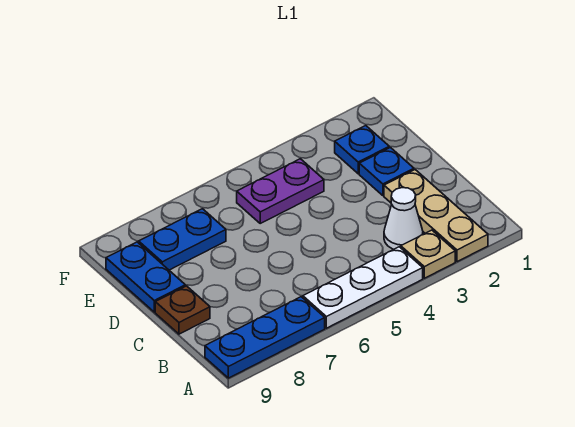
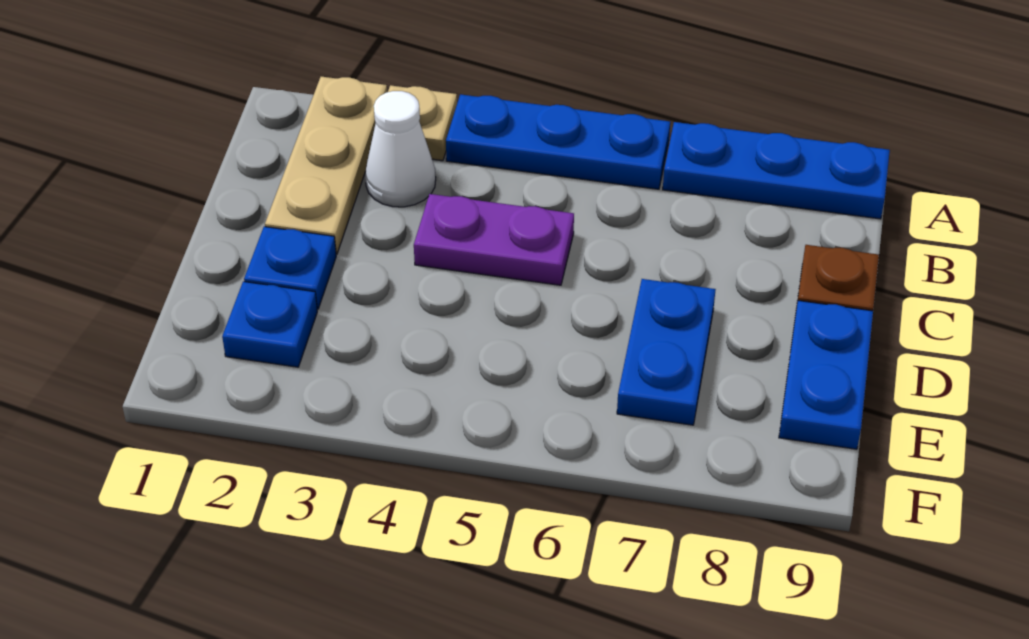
white 1x3 plate [303,247,423,328] -> blue 1x3 plate [446,94,670,189]
purple 1x2 plate [237,159,324,223] -> purple 1x2 plate moved to [414,194,574,285]
blue 1x2 plate [139,209,226,270] -> blue 1x2 plate turned to [617,279,716,425]

